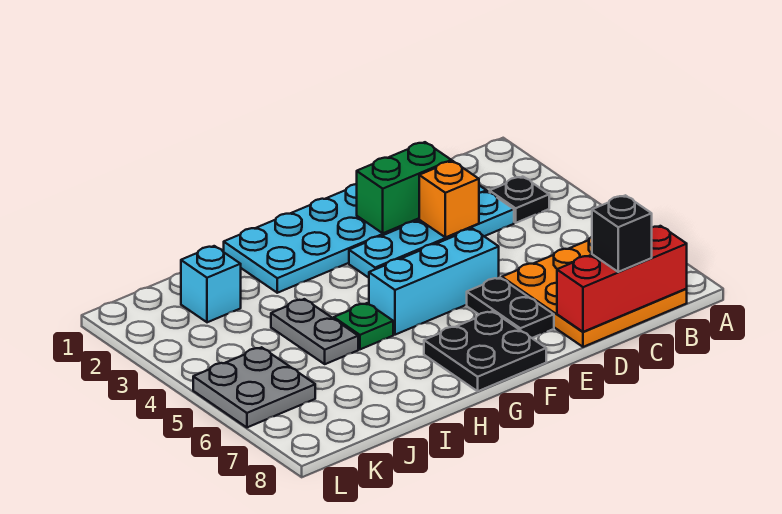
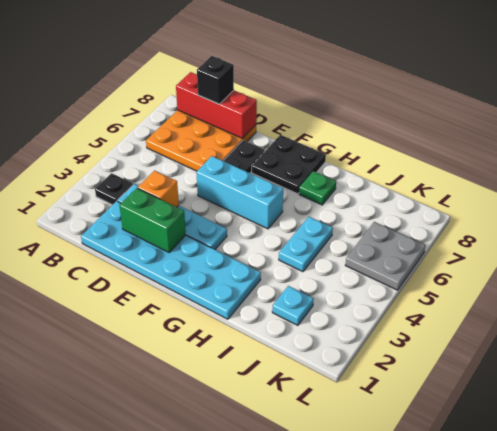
green 1x1 plate [334,303,393,349] -> green 1x1 plate moved to [299,171,336,205]
grey 1x2 plate [271,299,358,364] -> cyan 1x2 plate [279,217,333,272]
cyan 1x1 brick [181,246,241,322] -> cyan 1x1 plate [272,286,314,325]

